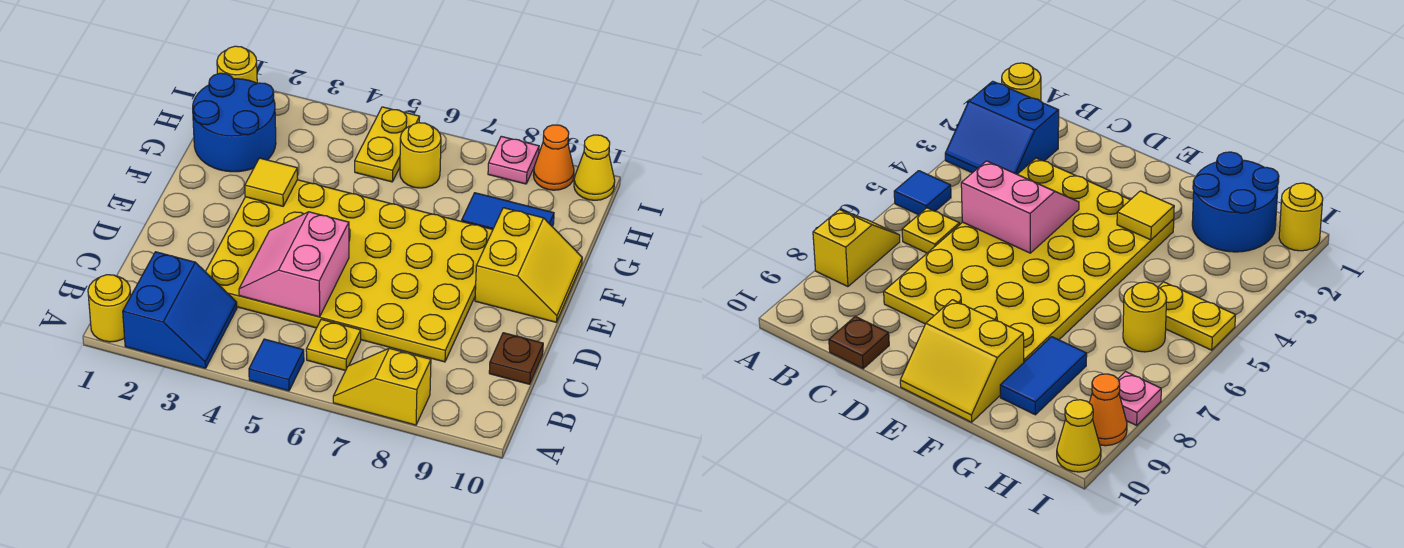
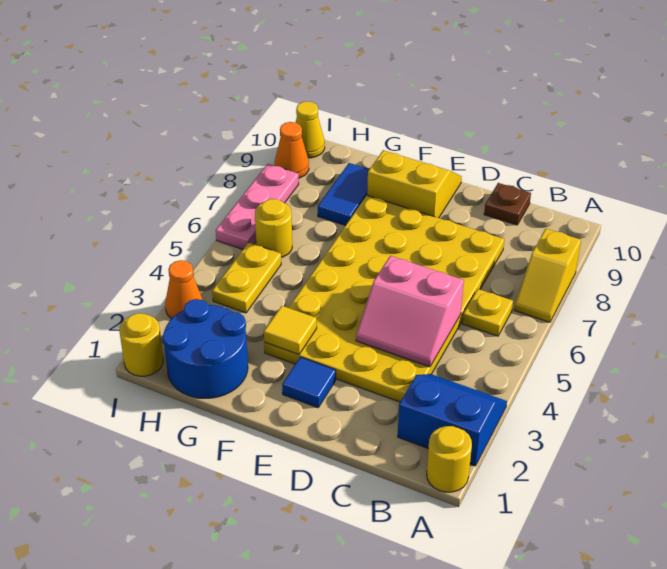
blue 1x1 tile [249,339,304,391] -> blue 1x1 tile moved to [282,357,336,408]
yellow 1x2 plate [355,107,420,182] -> yellow 1x2 plate turned to [212,243,281,313]
none -> orange 1x1 cone [165,260,203,319]
pink 1x1 plate [488,136,539,184] -> pink 1x3 plate [216,164,299,249]

